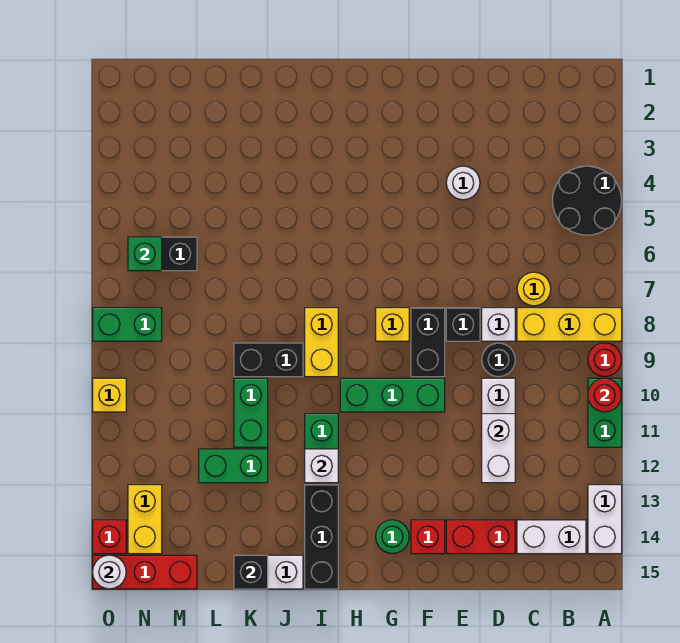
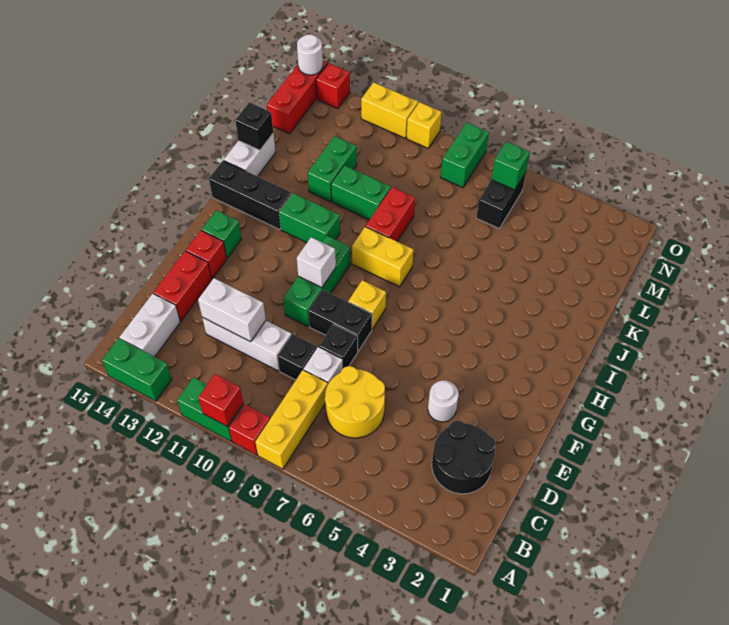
black 2x2 round brick [552,166,621,235] -> black 2x2 round brick moved to [432,420,495,494]
red 1x1 round brick [588,343,621,377] -> red 1x1 brick [229,405,270,455]
red 1x1 round brick [588,378,622,412] -> red 1x1 brick [198,374,243,427]
white 1x2 brick [588,485,622,554] -> green 1x2 brick [102,338,172,401]
yellow 1x1 round brick [517,272,551,306] -> yellow 2x2 round brick [325,366,385,438]
black 1x1 round brick [482,343,515,377] -> black 1x1 brick [278,334,317,380]
green 1x1 round brick [376,520,409,554] -> green 1x1 brick [202,210,241,258]
white 1x1 brick [305,449,338,483] -> white 1x1 brick moved to [297,237,336,287]
black 1x2 brick [234,343,303,377] -> red 1x2 brick [366,187,415,241]
yellow 1x2 brick [128,485,162,554] -> yellow 1x2 brick moved to [361,82,418,138]

